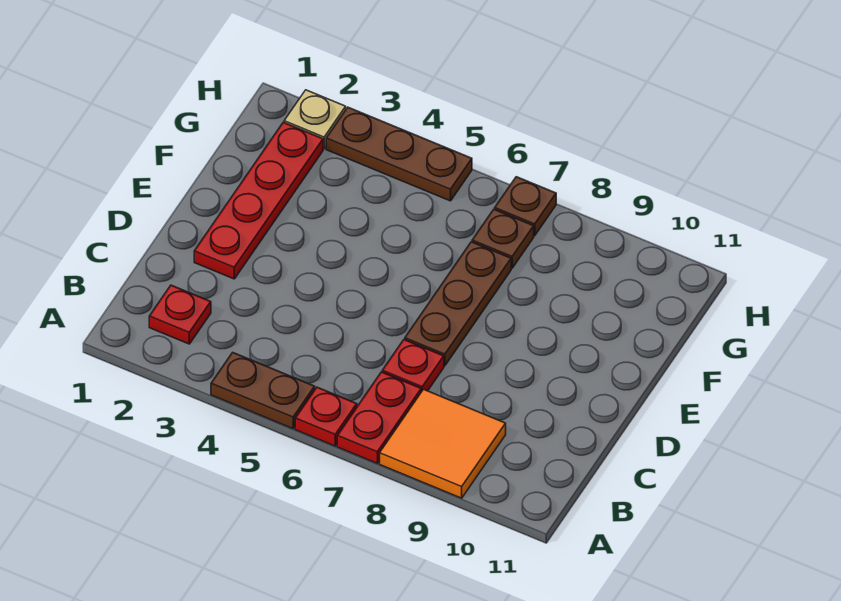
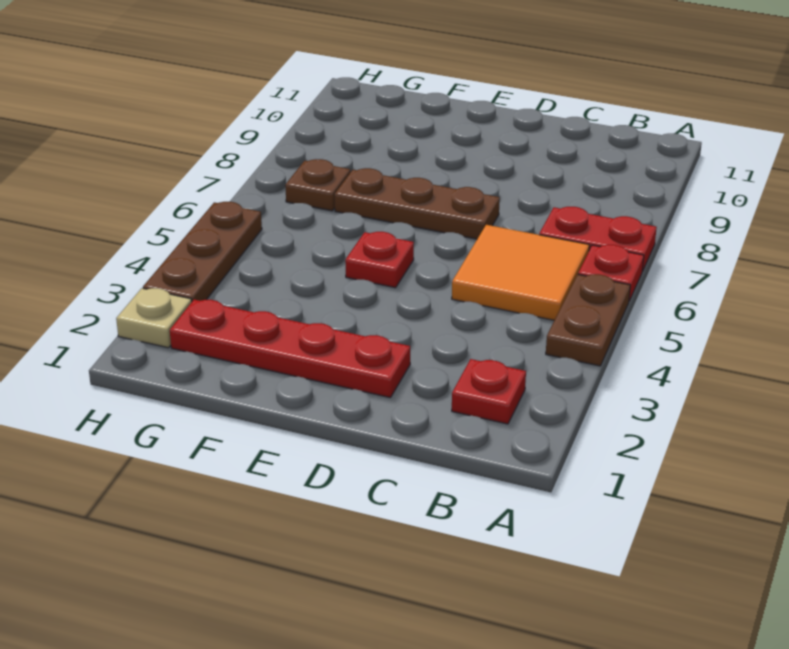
orange 2x2 tile [380,389,506,498] -> orange 2x2 tile moved to [452,225,589,320]
red 1x1 plate [382,340,444,392] -> red 1x1 plate moved to [345,232,414,288]
brown 1x1 plate [495,177,556,236] -> none

